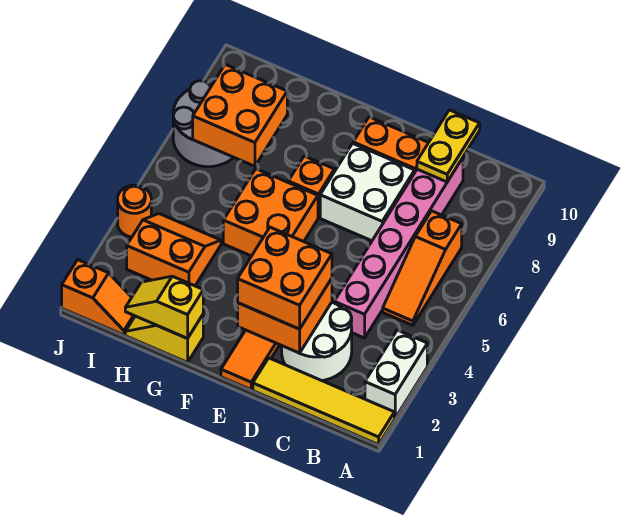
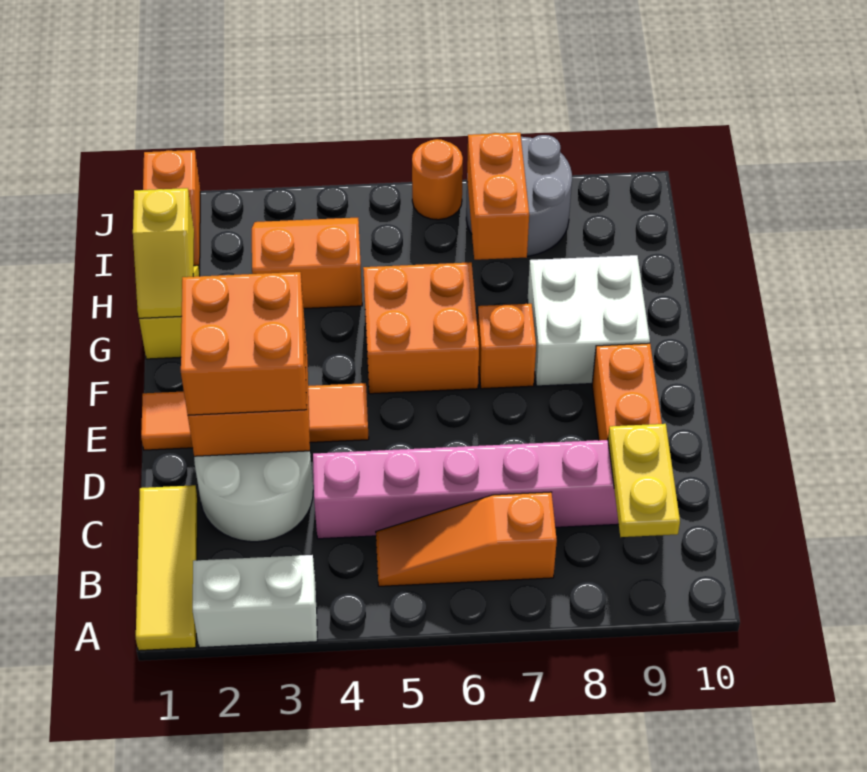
yellow 1x4 tile [253,358,394,445] -> yellow 1x3 tile [136,485,198,651]
yellow 1x2 plate [417,110,480,182] -> yellow 1x2 plate turned to [608,424,680,537]
white 2x2 brick [320,143,415,241] -> white 2x2 brick moved to [527,255,650,386]
yellow 1x2 slope [125,276,203,339] -> yellow 1x2 slope turned to [133,188,194,318]
orange 2x2 slope [127,214,221,286] -> orange 2x2 slope turned to [252,218,362,309]
orange 2x2 brick [193,65,287,166] -> orange 1x2 brick [467,133,529,260]
orange 1x1 round brick [118,185,151,237] -> orange 1x1 round brick moved to [412,139,463,220]

